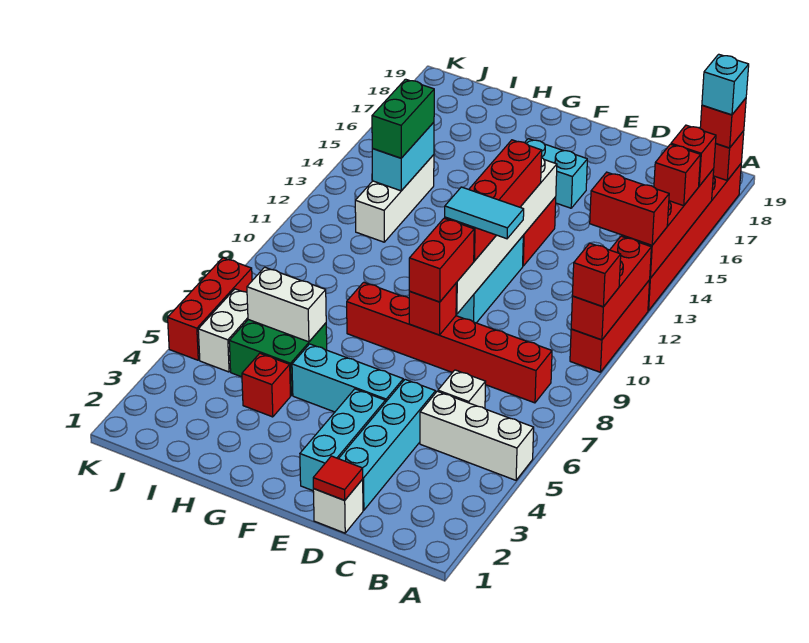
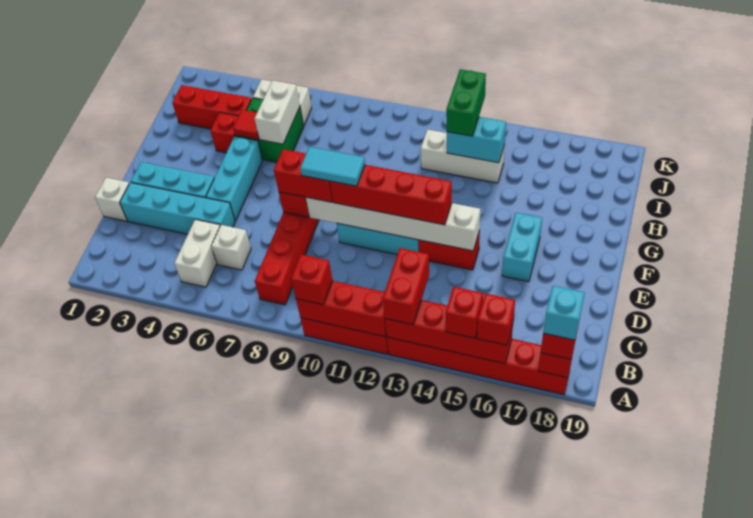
white 1x3 brick [420,391,534,480] -> white 1x2 brick [174,219,220,287]
red 1x1 tile [313,456,363,500] -> red 1x1 tile moved to [233,110,259,139]
cyan 1x2 tile [445,187,524,239] -> cyan 1x2 tile turned to [300,147,365,186]
green 1x2 brick [372,79,434,158] -> green 1x2 brick turned to [446,69,486,136]
red 1x3 brick [168,258,252,360] -> red 1x3 brick moved to [172,85,252,129]

